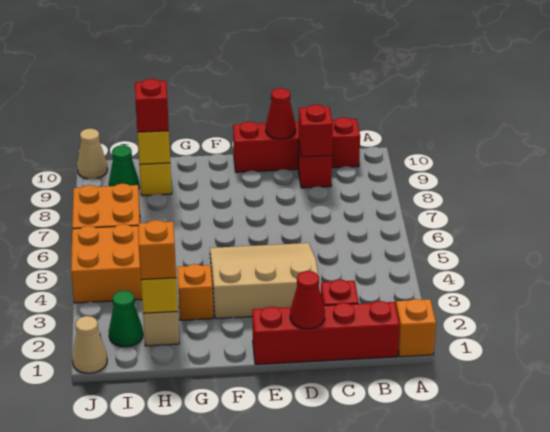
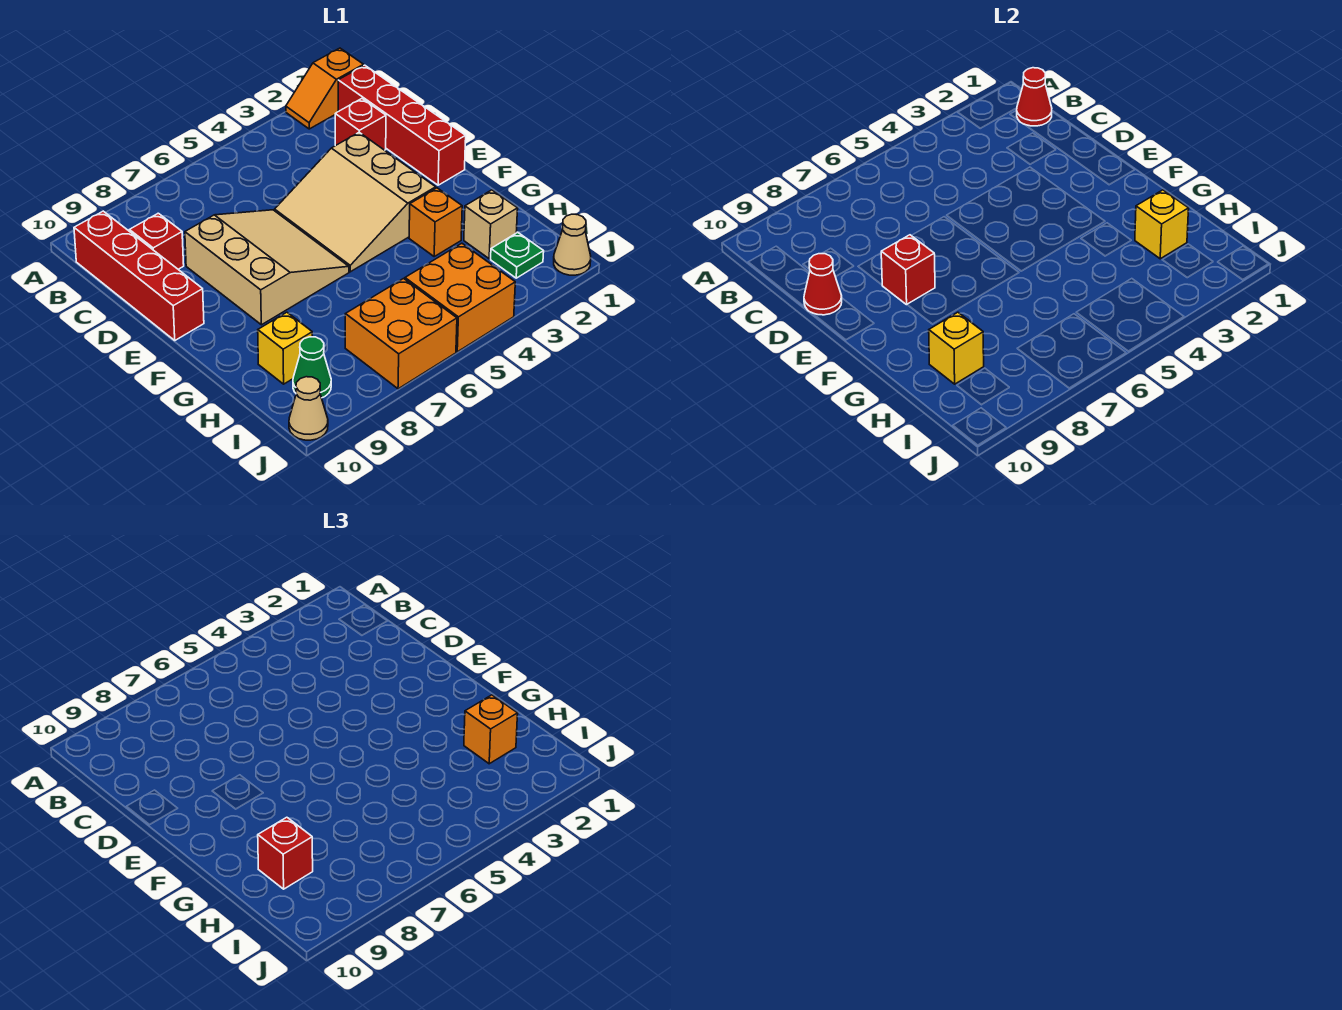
red 1x1 brick [299,105,333,157] -> red 1x1 brick moved to [881,235,935,305]
red 1x1 cone [290,271,325,329] -> red 1x1 cone moved to [1017,68,1052,126]
none -> tan 3x3 slope [185,210,349,325]
green 1x1 cone [109,291,143,347] -> green 1x1 plate [491,232,544,278]

